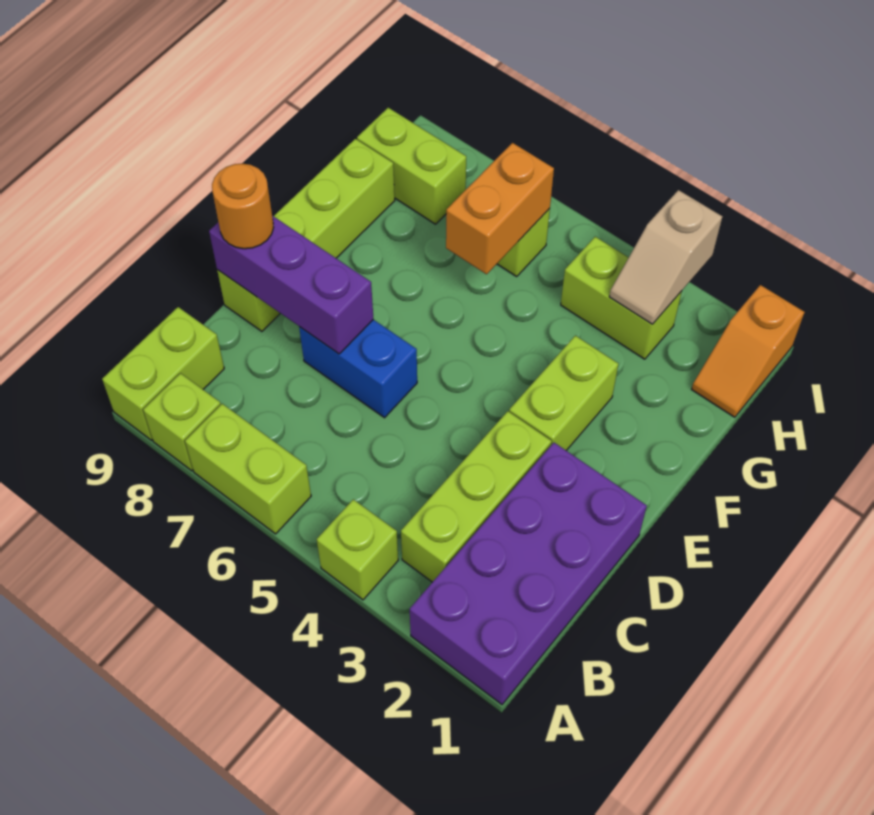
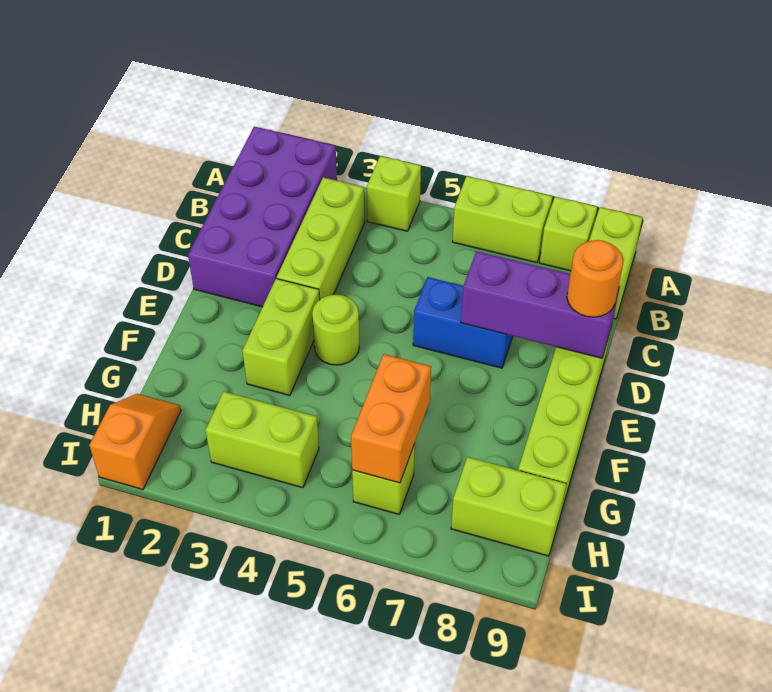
none -> lime 1x1 round brick [312,295,359,365]
tan 1x2 slope [609,190,723,324] -> none

